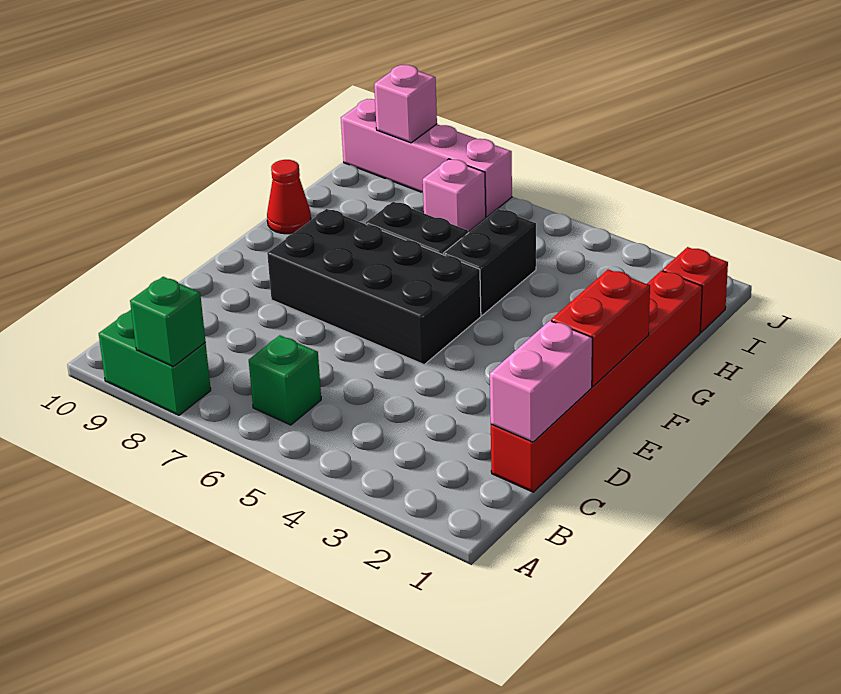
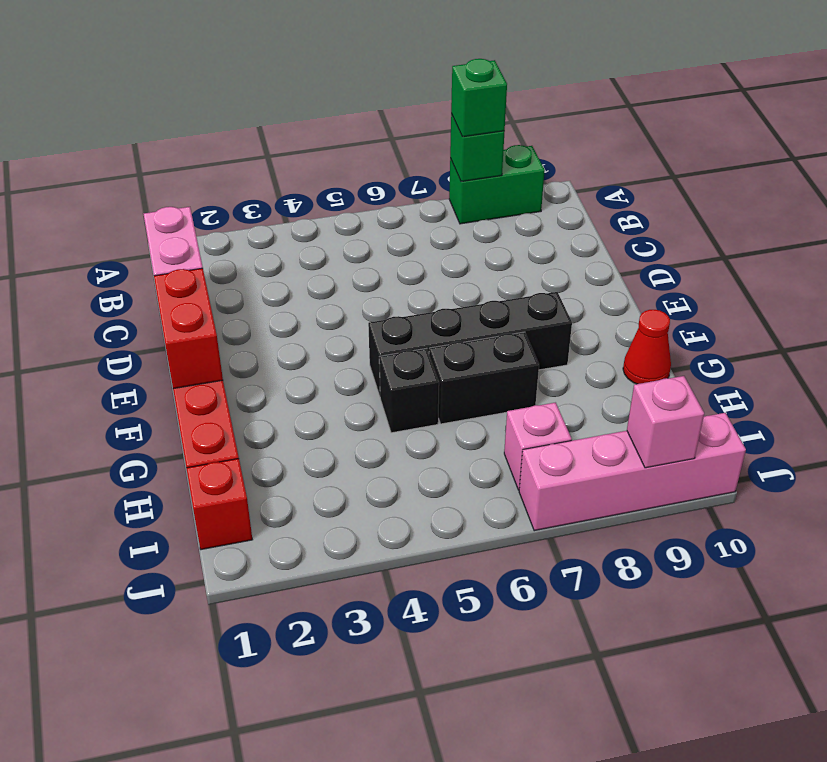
green 1x1 brick [249,335,321,425] -> green 1x1 brick moved to [451,59,507,137]
black 2x4 brick [267,209,481,364] -> black 1x4 brick [368,292,572,396]
black 1x2 brick [443,209,536,315] -> black 1x1 brick [379,348,439,433]

